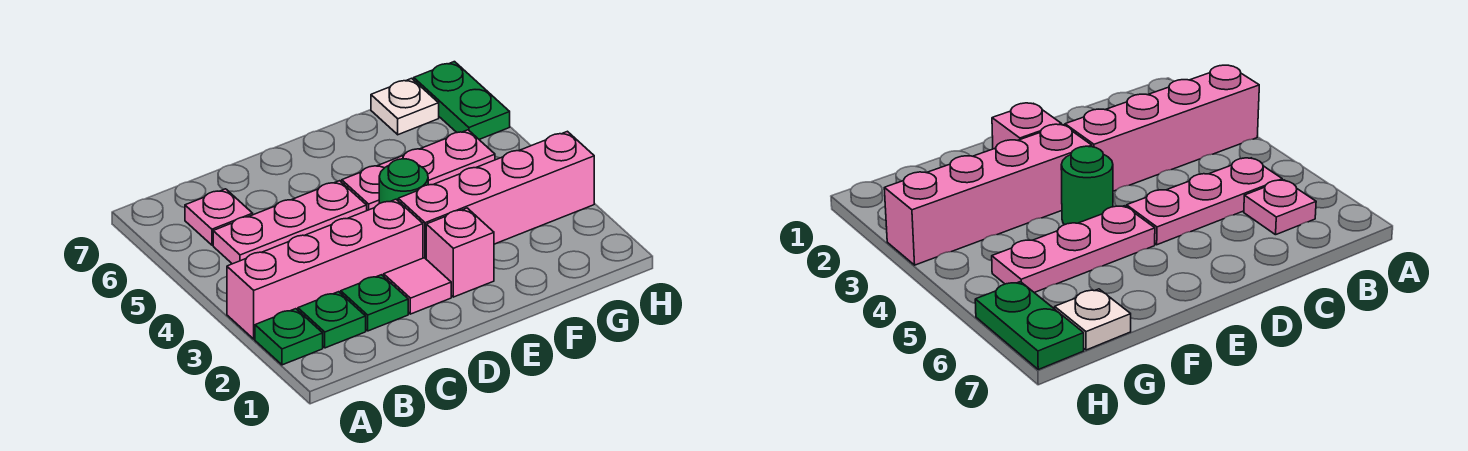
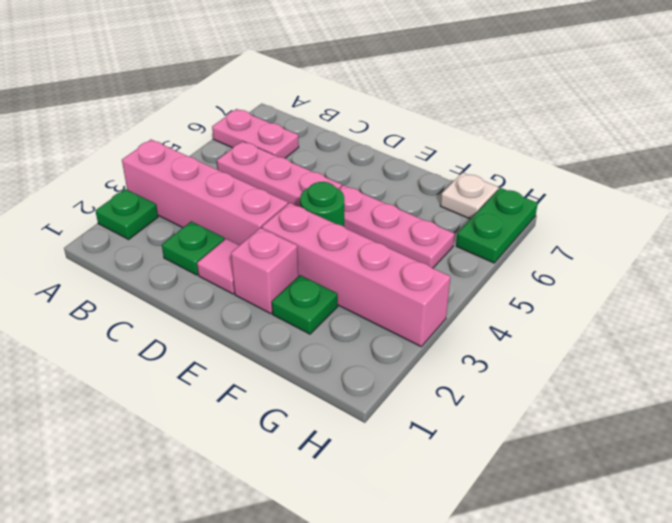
green 1x1 plate [298,292,366,348] -> green 1x1 plate moved to [272,275,338,334]
pink 1x1 plate [185,189,253,245] -> pink 1x2 plate [212,109,299,158]

